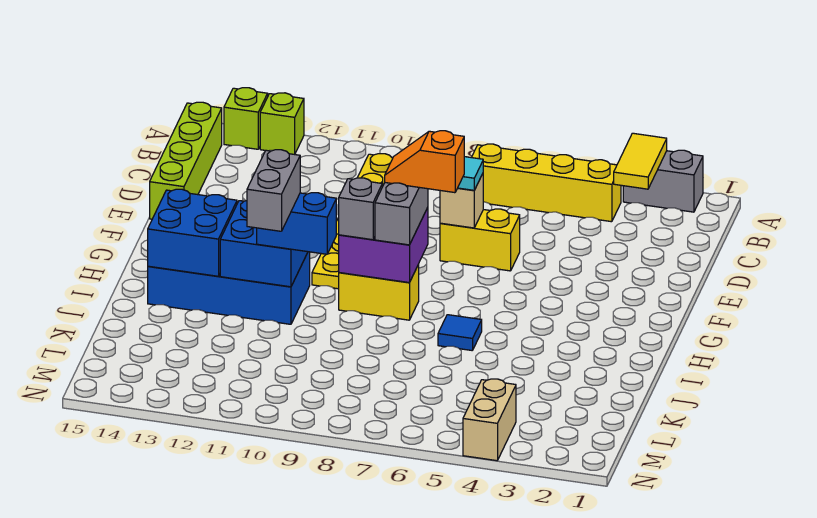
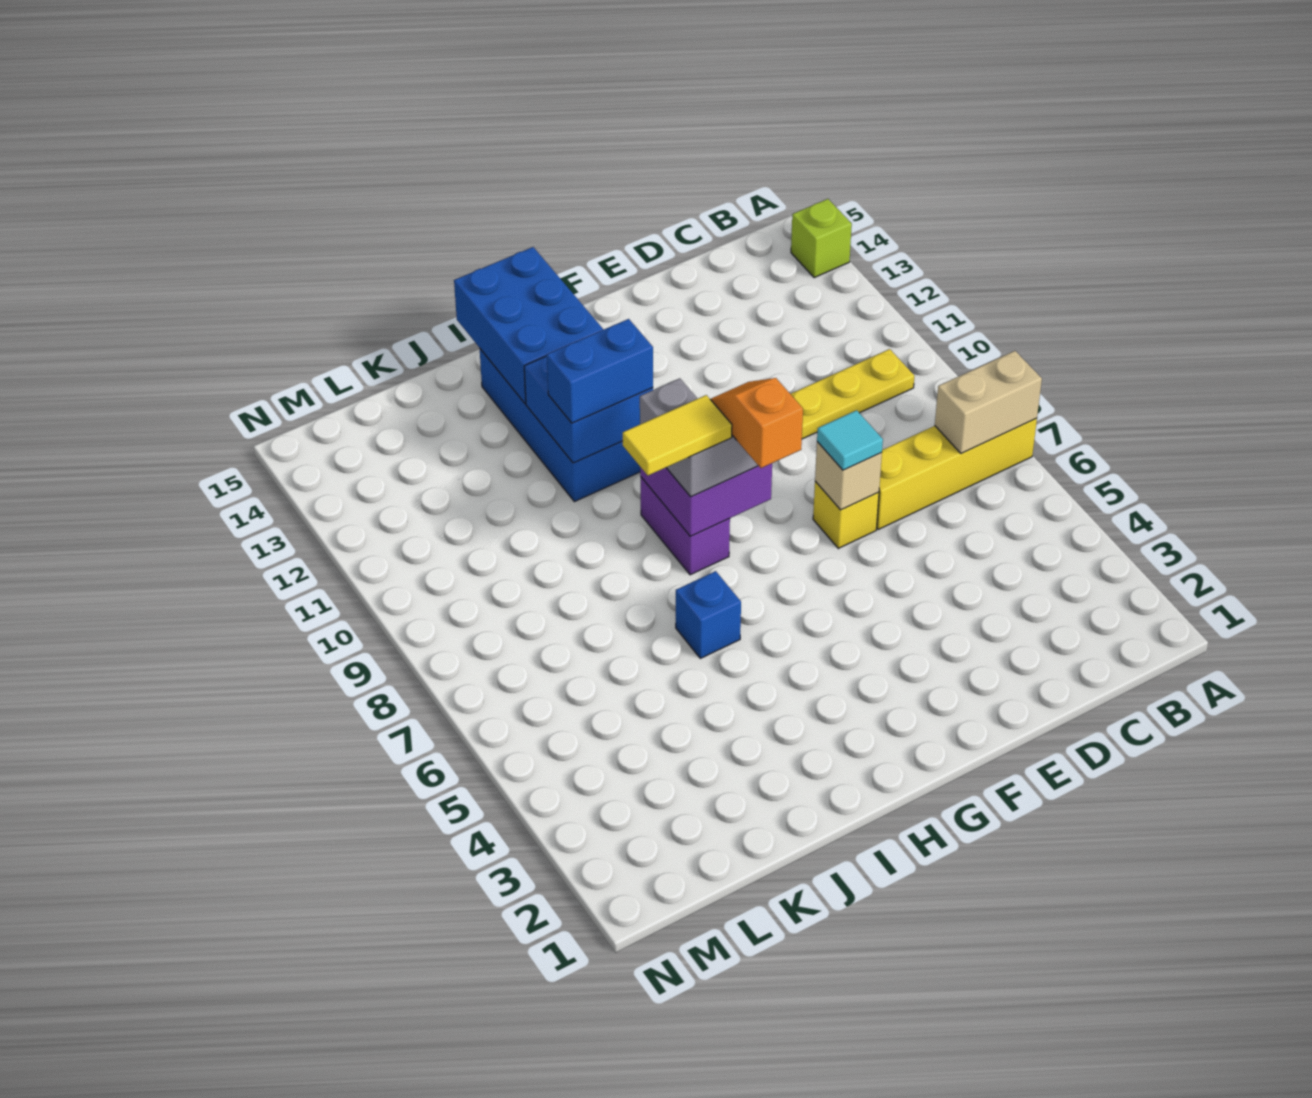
grey 1x2 brick [623,150,703,212] -> none
yellow 1x2 tile [614,133,667,189] -> yellow 1x2 tile moved to [623,395,732,475]
lime 1x1 brick [260,93,304,154] -> none
yellow 1x4 brick [471,144,621,222] -> yellow 1x4 brick turned to [877,418,1037,529]
lime 1x4 brick [150,102,222,219] -> none
yellow 1x2 brick [440,209,520,271] -> yellow 1x1 brick [813,481,879,548]
yellow 1x2 brick [339,265,419,320] -> purple 1x2 brick [641,477,730,575]
blue 2x2 brick [148,189,237,276] -> blue 2x3 brick [454,247,603,404]
blue 1x1 tile [438,315,482,350] -> blue 1x1 brick [676,571,741,658]
blue 1x2 brick [257,193,336,254] -> blue 1x2 brick turned to [547,319,653,423]
grey 1x2 brick [247,150,300,231] -> none
tan 1x2 brick [463,379,516,461] -> tan 1x2 brick moved to [935,351,1042,454]

